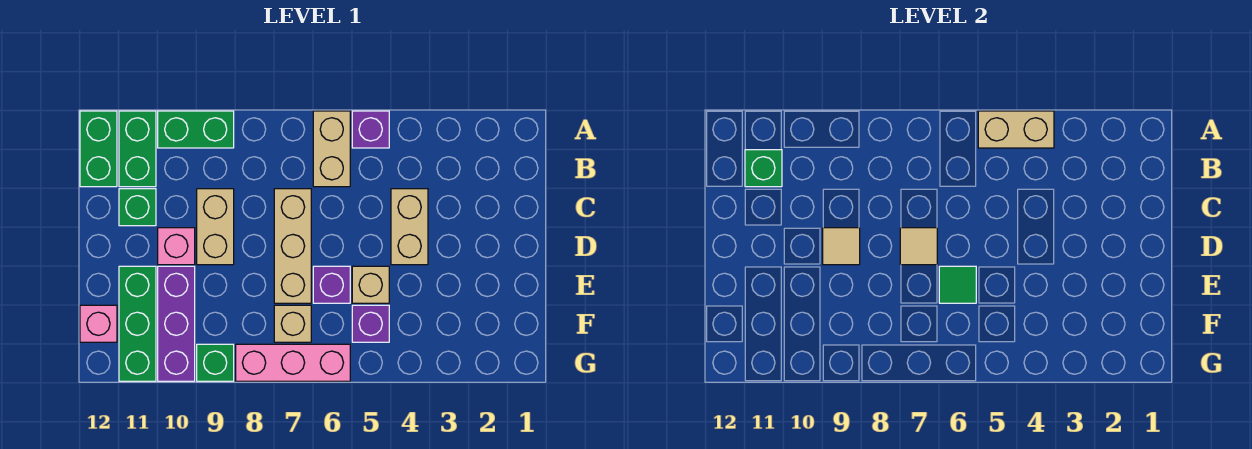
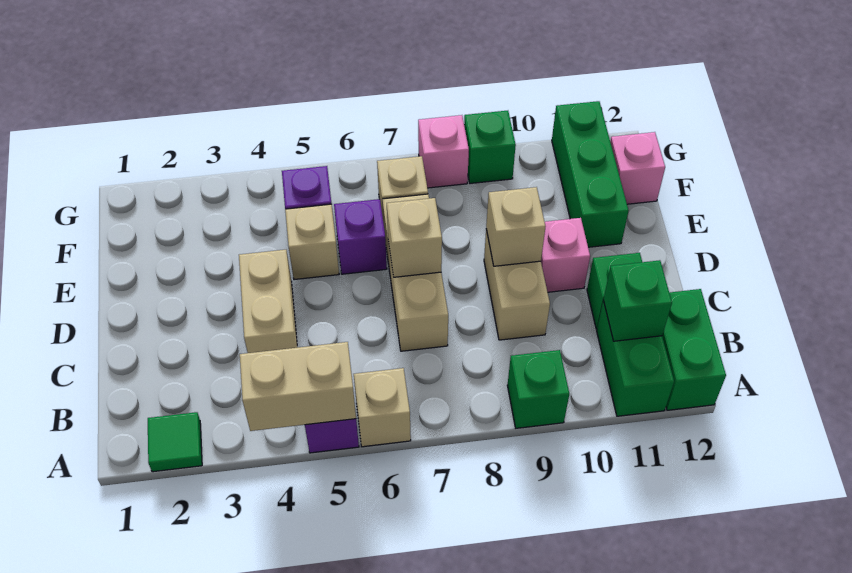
tan 1x2 brick [313,111,350,187] -> tan 1x1 brick [354,368,411,447]
green 1x2 brick [158,111,234,148] -> green 1x1 brick [507,350,569,428]
tan 1x1 tile [900,228,937,265] -> tan 1x1 brick [387,198,442,277]
tan 1x1 tile [823,228,860,265] -> tan 1x1 brick [486,187,545,266]
green 1x1 tile [939,266,976,303] -> green 1x1 tile moved to [148,412,202,472]
purple 1x3 brick [158,266,195,381] -> none
pink 1x3 brick [236,344,350,381] -> pink 1x1 brick [418,115,469,188]

